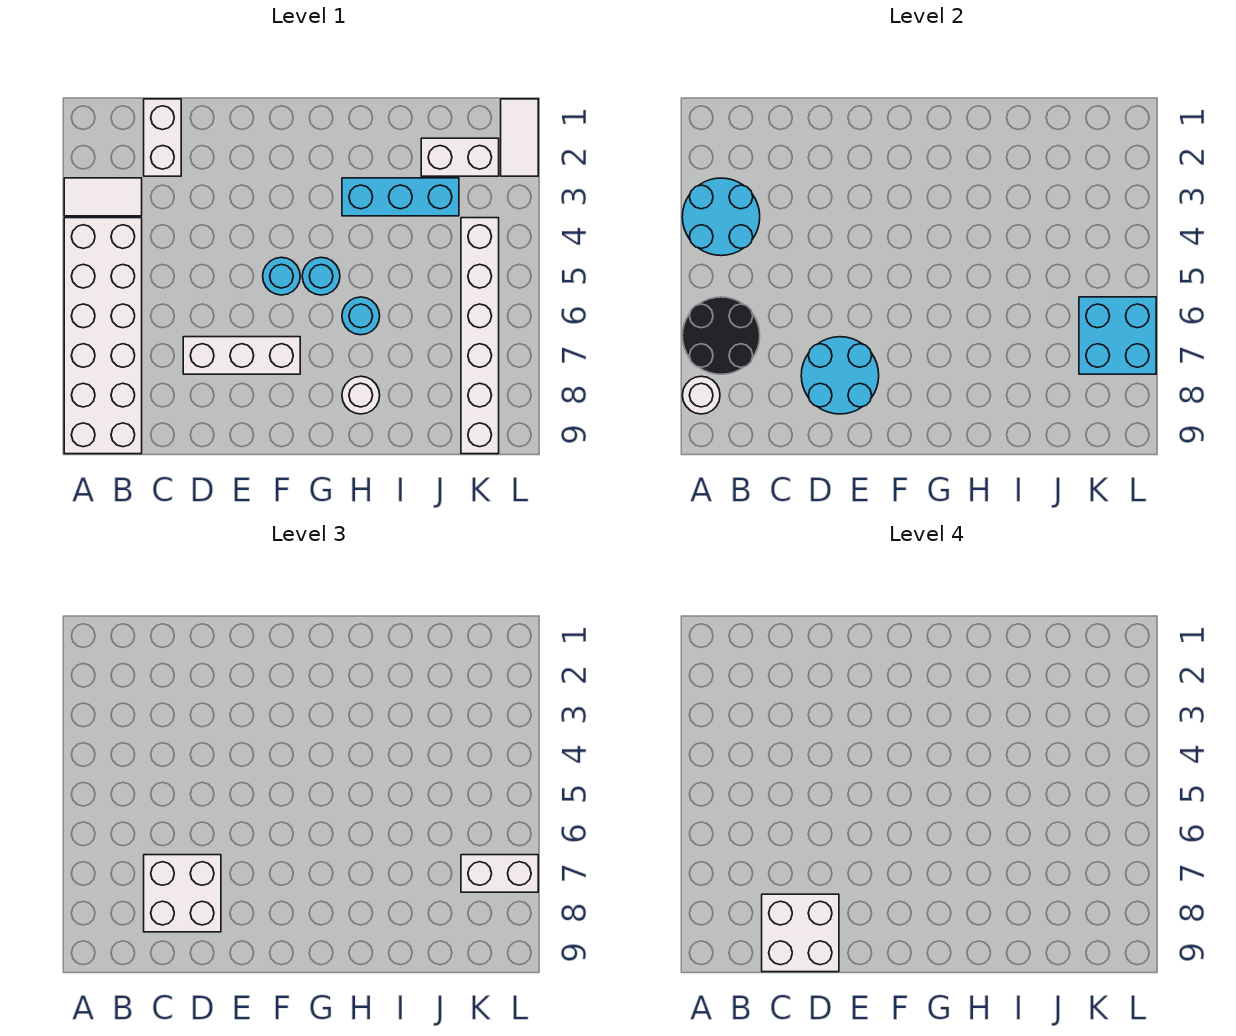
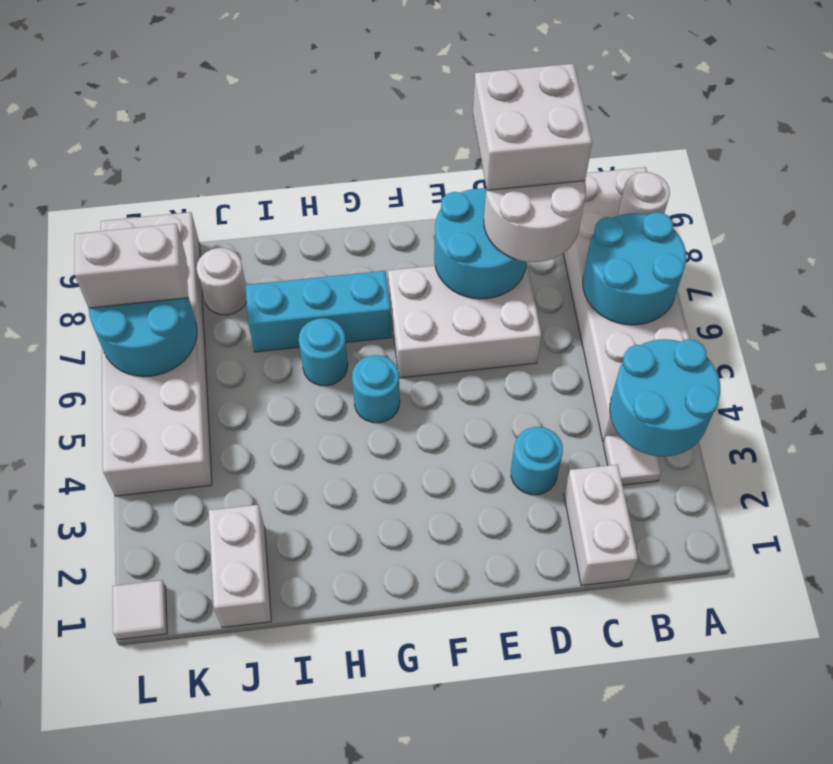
white 1x2 tile [64,178,142,216] -> white 1x1 tile [603,435,661,485]
black 2x2 round brick [682,297,760,374] -> cyan 2x2 round brick [583,212,686,325]
white 2x2 brick [144,855,221,932] -> white 2x2 round brick [484,181,586,262]
white 1x3 brick [183,337,300,374] -> white 2x3 brick [388,263,541,378]
cyan 1x1 round brick [263,257,300,295] -> cyan 1x1 round brick moved to [511,427,563,495]
cyan 1x3 brick [342,178,459,216] -> cyan 1x3 brick moved to [245,271,391,352]
white 1x1 round brick [342,376,380,414] -> white 1x1 round brick moved to [197,248,247,315]
white 1x2 brick [421,138,499,176] -> white 1x2 brick turned to [209,505,271,628]
white 1x6 brick [461,218,499,454] -> white 2x6 brick [101,212,212,496]
cyan 2x2 brick [1079,297,1156,374] -> cyan 2x2 round brick [89,297,197,377]
white 1x2 tile [501,99,538,176] -> white 1x1 tile [113,580,167,640]

